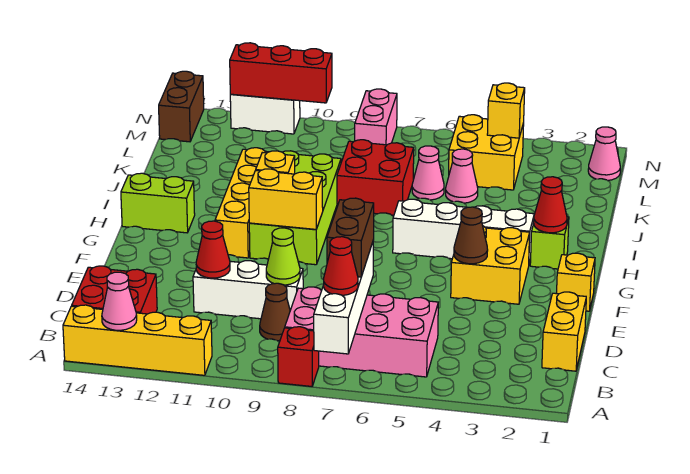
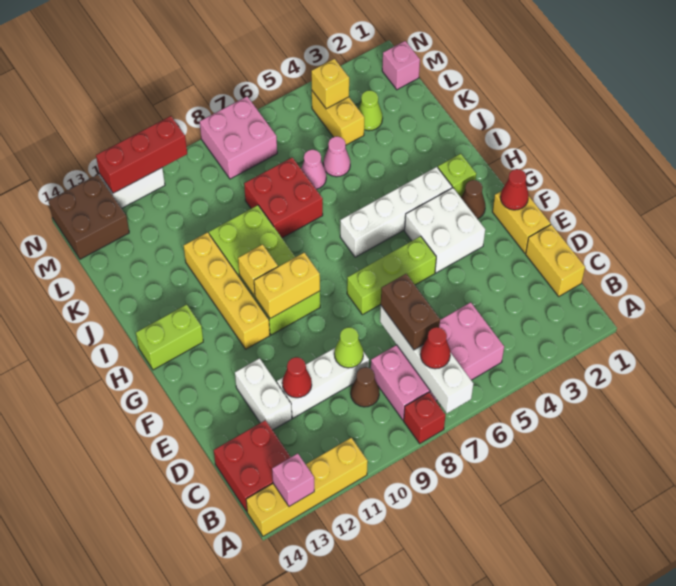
pink 1x1 cone [102,272,137,330] -> pink 1x1 brick [272,453,314,506]
none -> white 1x2 brick [235,358,292,430]
yellow 1x1 brick [557,253,595,311] -> yellow 1x2 brick [493,191,551,253]
yellow 2x2 brick [451,226,530,304] -> white 2x2 brick [405,188,485,273]
brown 1x1 cone [454,207,488,264] -> brown 1x1 cone moved to [461,180,485,219]
none -> lime 1x3 brick [347,236,436,315]
red 1x1 cone [534,177,567,233] -> red 1x1 cone moved to [500,169,529,210]
none -> lime 1x1 cone [358,90,383,131]
yellow 2x2 brick [449,115,524,190] -> yellow 1x2 brick [312,91,364,145]
pink 1x1 cone [588,127,620,181] -> pink 1x1 brick [382,41,420,90]
pink 1x2 brick [355,89,397,145] -> pink 2x2 brick [200,96,277,179]
brown 1x2 brick [159,71,204,142] -> brown 2x2 brick [48,175,129,259]

